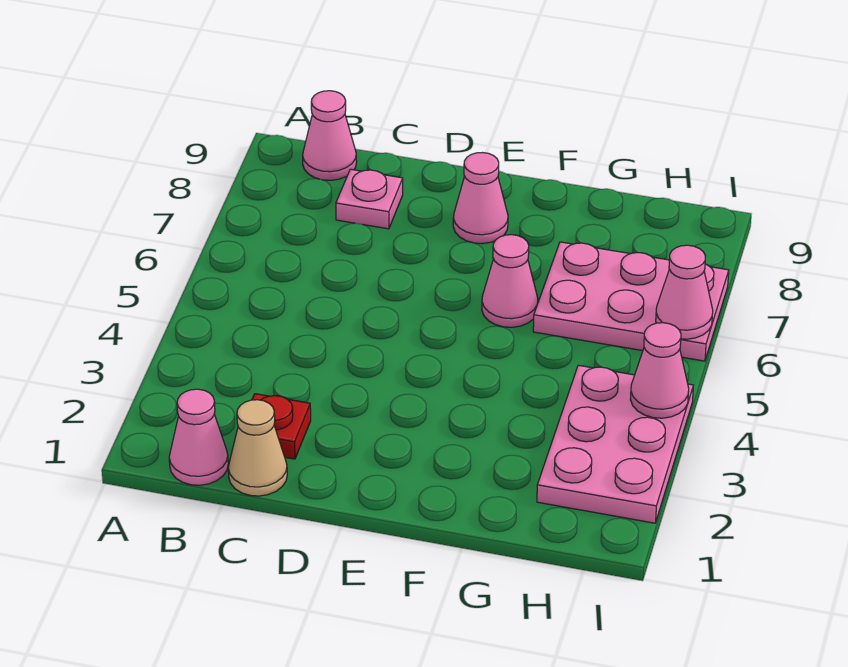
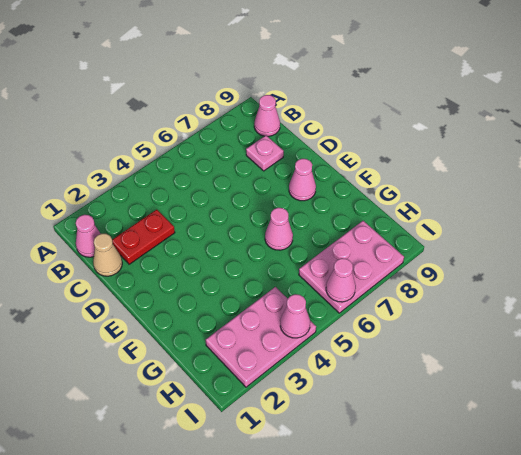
red 1x1 plate [252,394,311,459] -> red 1x2 plate [112,210,175,264]
pink 2x3 plate [533,242,729,361] -> pink 2x3 plate turned to [299,221,404,313]

